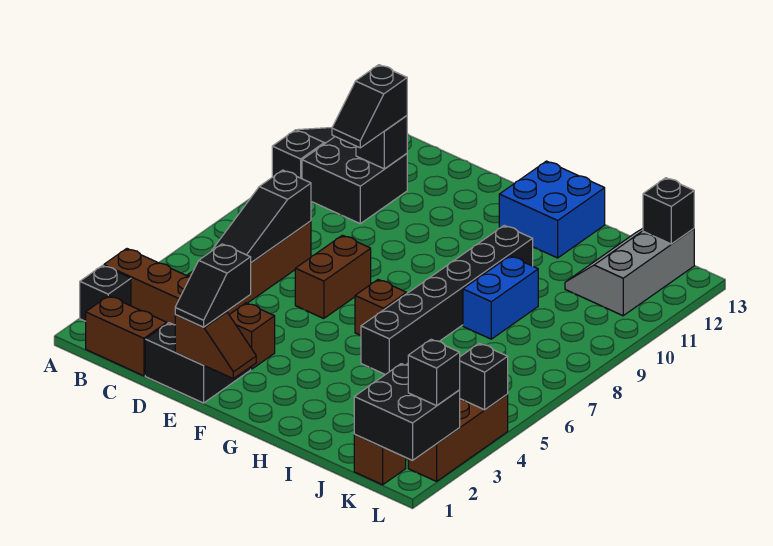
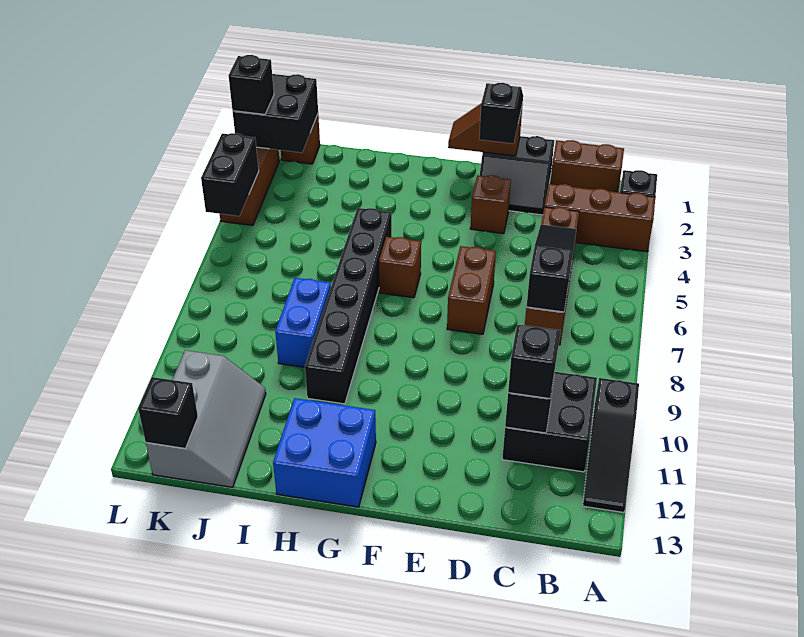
black 1x1 brick [460,343,508,410] -> black 1x2 brick [201,133,259,216]

